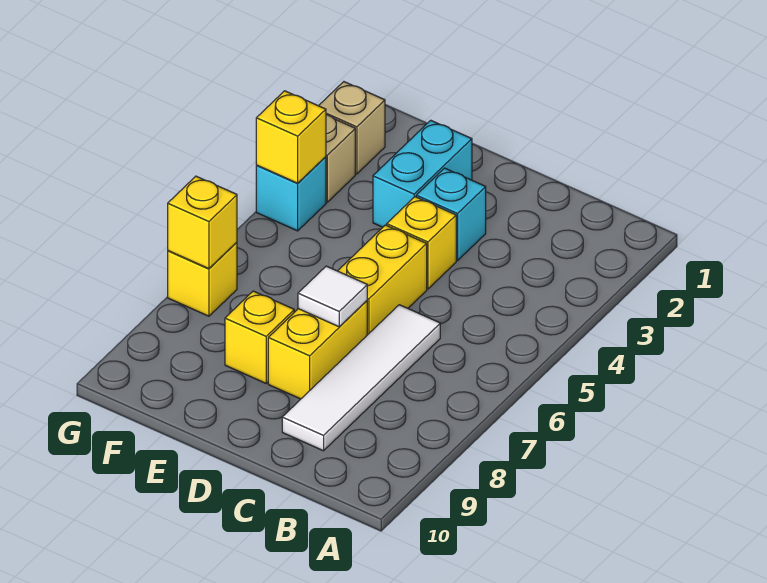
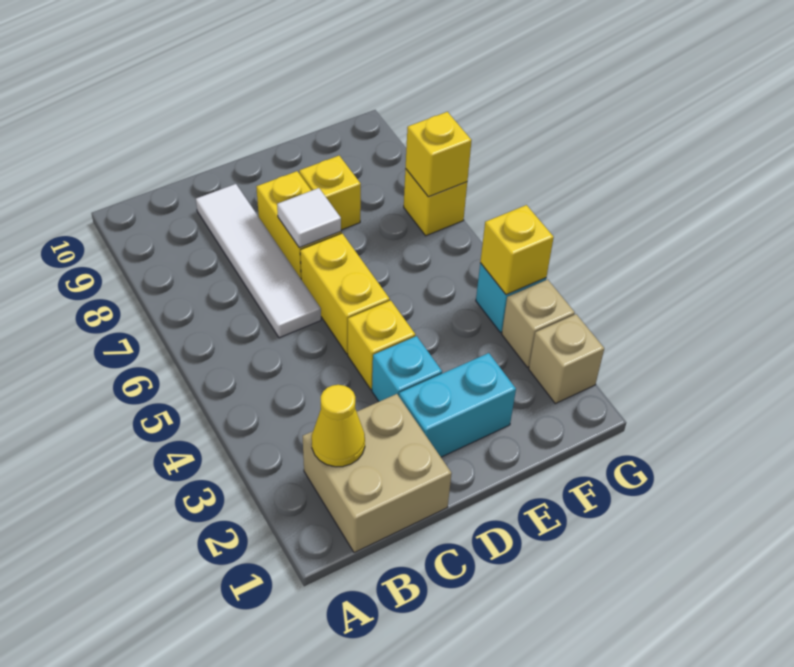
none -> tan 2x2 brick [303,394,452,553]
none -> yellow 1x1 cone [312,385,365,467]
cyan 1x2 brick [373,120,472,227] -> cyan 1x2 brick turned to [399,353,516,457]

